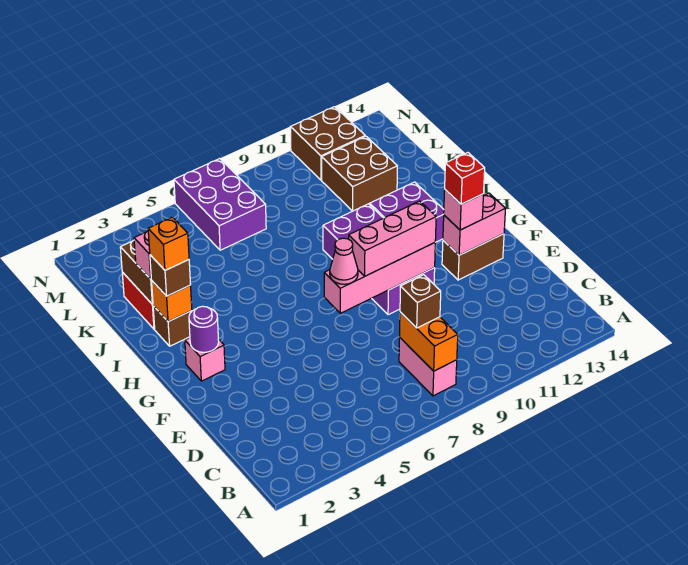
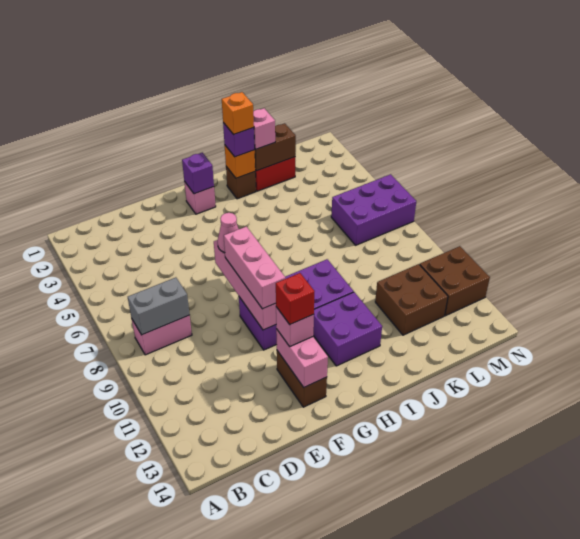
orange 1x2 brick [400,312,458,371] -> grey 1x2 brick [128,278,190,335]
brown 1x1 brick [400,275,441,328] -> none
purple 1x1 round brick [189,306,219,352] -> purple 1x1 brick [182,153,214,194]
brown 1x1 brick [150,255,191,296] -> purple 1x1 brick [223,123,255,157]

